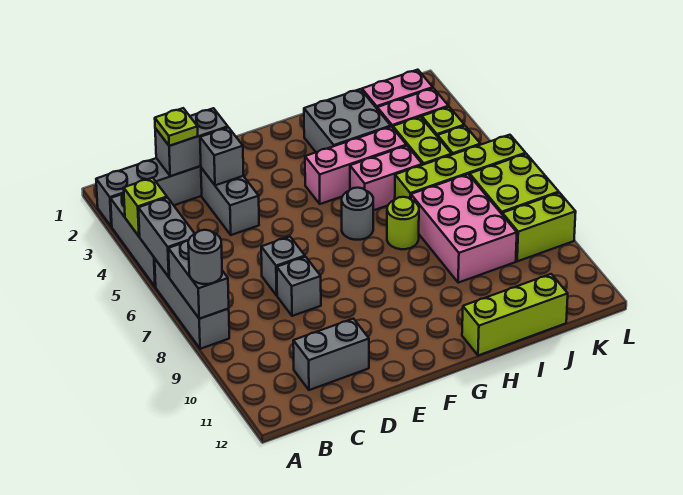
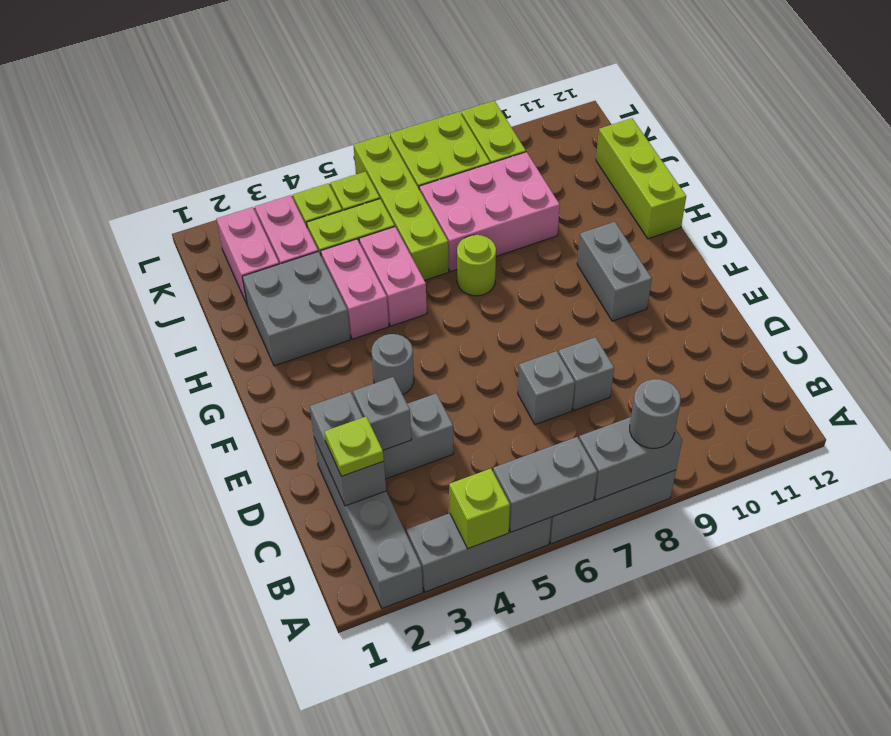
grey 1x2 brick [293,319,369,390] -> grey 1x2 brick moved to [577,222,652,321]
pink 1x3 brick [305,127,406,204] -> pink 1x2 brick [321,239,389,339]
grey 1x1 round brick [342,188,373,240] -> grey 1x1 round brick moved to [371,334,414,395]

